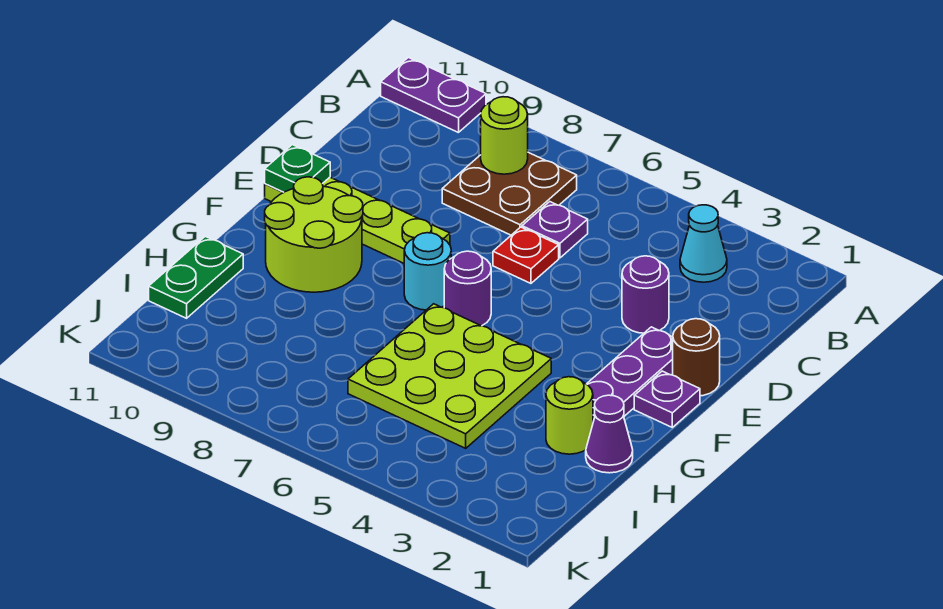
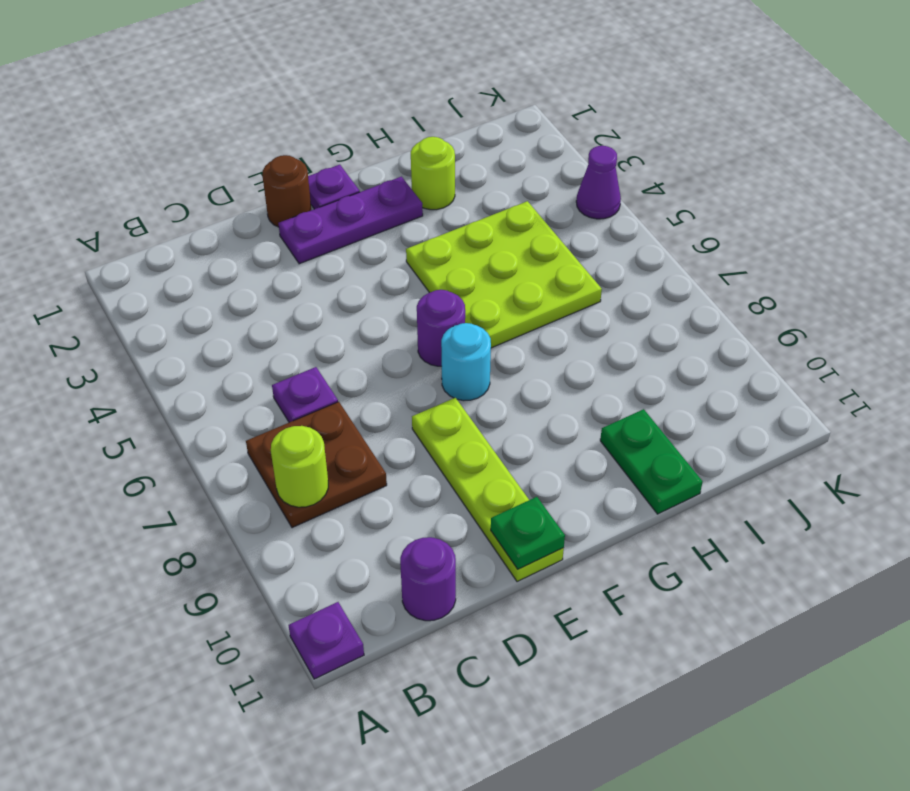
purple 1x2 plate [381,58,486,133] -> purple 1x1 plate [289,602,364,679]
cyan 1x1 cone [680,205,727,282] -> none
purple 1x1 round brick [622,256,669,333] -> purple 1x1 round brick moved to [400,537,456,621]
red 1x1 plate [493,227,559,283] -> none
lime 2x2 round brick [265,177,363,292] -> none
purple 1x1 cone [586,395,633,473] -> purple 1x1 cone moved to [576,146,621,219]
green 1x2 plate [149,236,243,318] -> green 1x2 plate turned to [600,409,703,514]

